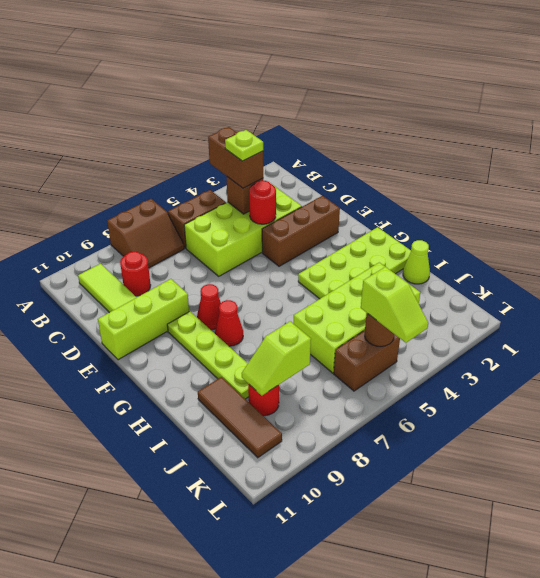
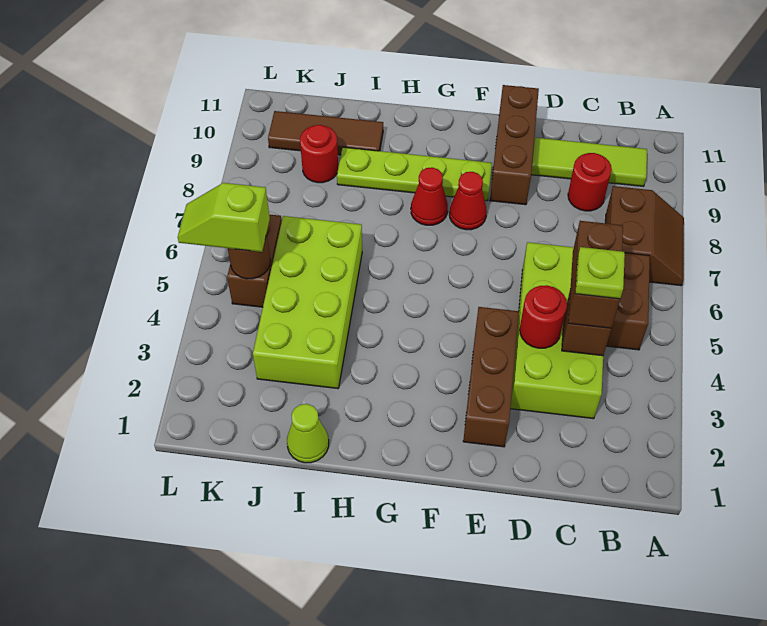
brown 2x2 slope [107,199,184,268] -> brown 2x2 slope turned to [605,186,684,286]
brown 1x2 brick [208,127,263,188] -> brown 1x2 brick turned to [568,221,623,328]
lime 1x3 brick [98,279,189,360] -> brown 1x3 brick [490,85,539,205]
lime 2x4 plate [298,227,411,299] -> none
lime 1x2 slope [242,321,311,395] -> none

